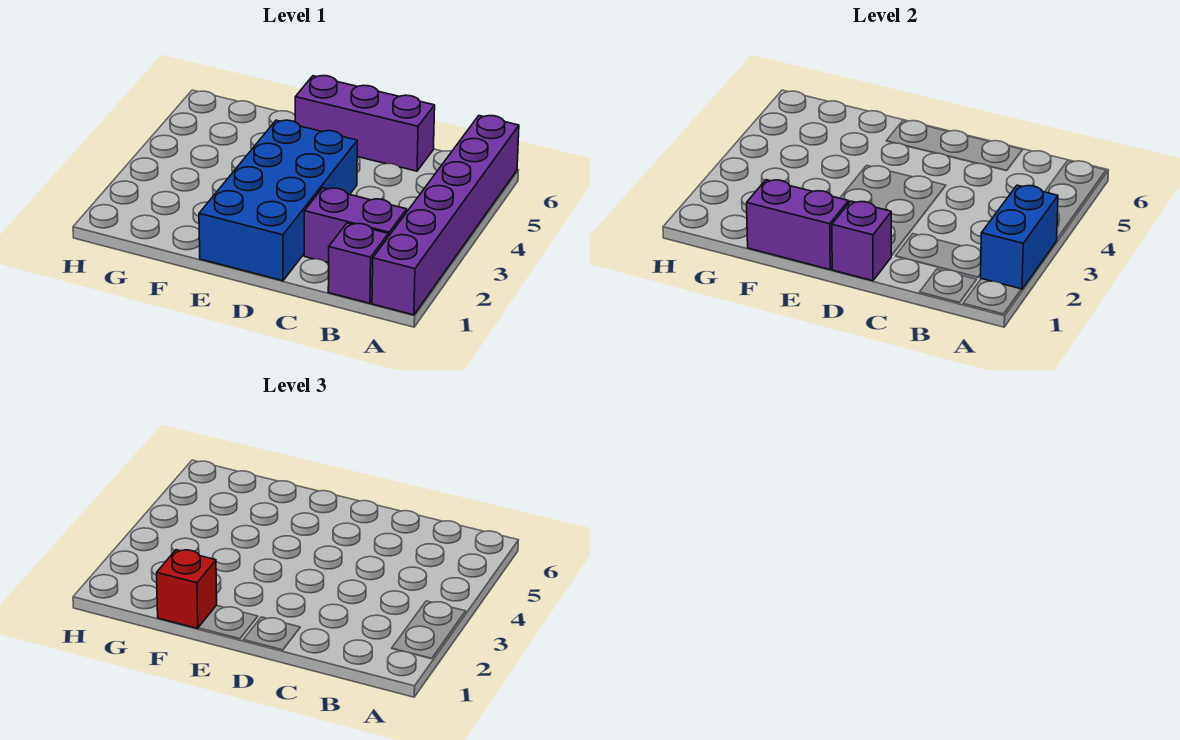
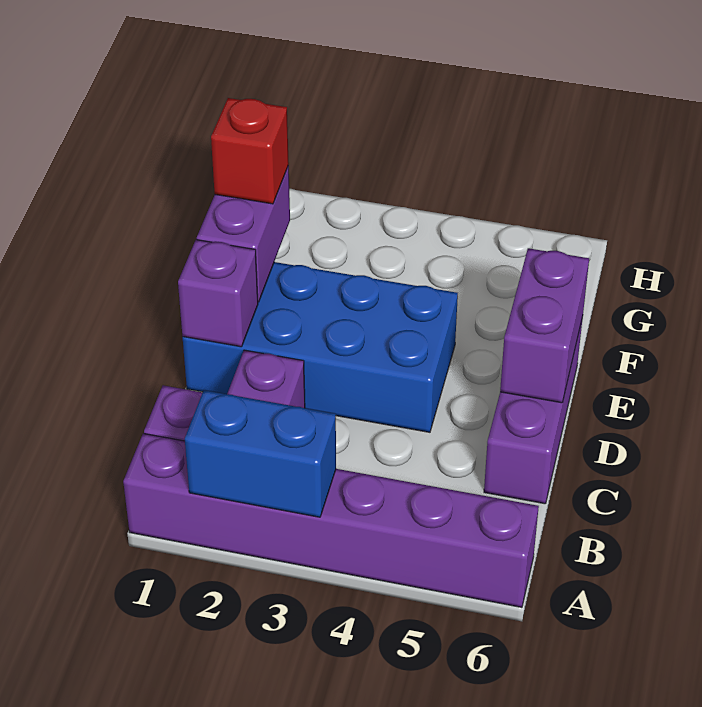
none -> purple 1x2 brick [500,248,589,403]

